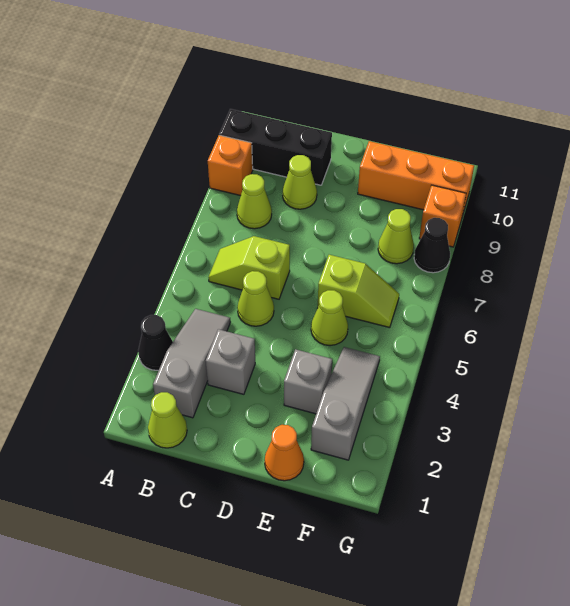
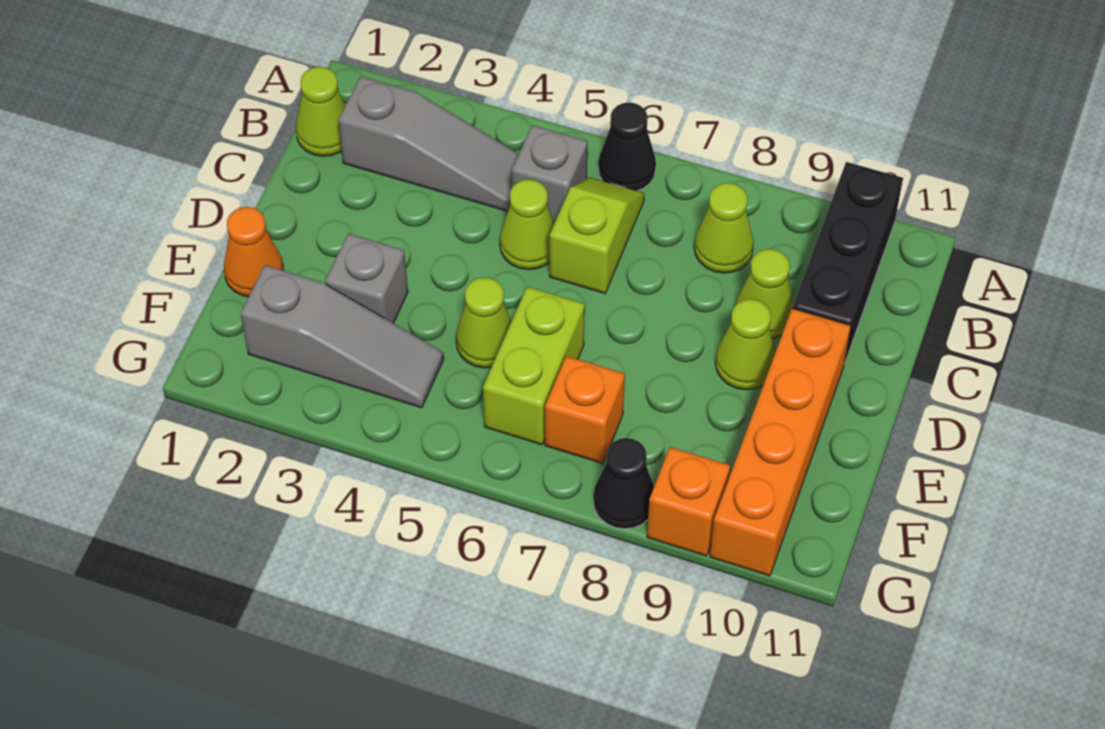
black 1x1 cone [138,315,173,370] -> black 1x1 cone moved to [598,102,656,191]
orange 1x1 brick [208,135,253,196] -> orange 1x1 brick moved to [545,356,625,463]
grey 1x1 brick [206,329,255,394] -> grey 1x1 brick moved to [512,125,588,223]
lime 1x2 slope [318,255,399,328] -> lime 1x2 brick [483,287,585,445]
orange 1x3 brick [358,141,474,216] -> orange 1x4 brick [710,308,851,576]
lime 1x1 cone [378,209,414,264] -> lime 1x1 cone moved to [715,299,775,390]

